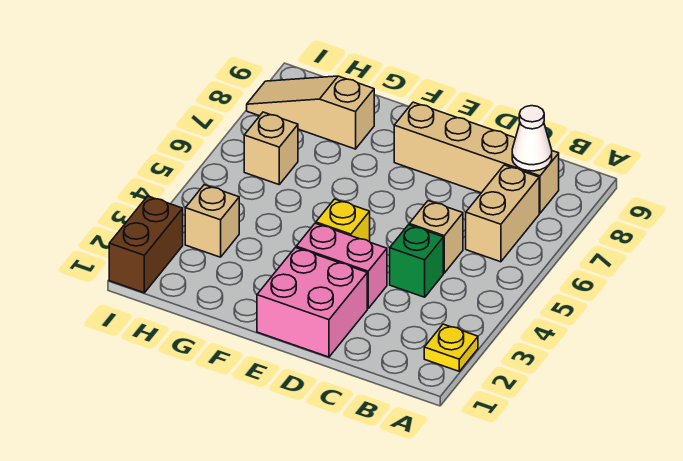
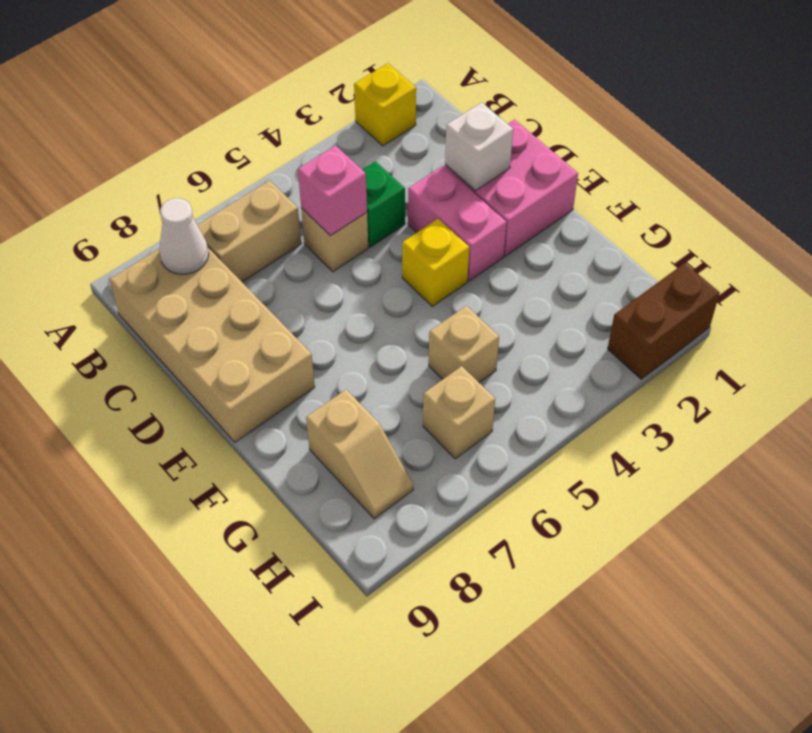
yellow 1x1 plate [424,324,478,371] -> yellow 1x1 brick [354,63,416,146]
tan 1x4 brick [394,102,559,213] -> tan 2x4 brick [109,248,315,442]
none -> pink 1x1 brick [298,146,367,235]
none -> white 1x1 brick [445,102,513,191]
tan 1x3 slope [247,76,374,149] -> tan 1x2 slope [306,390,413,519]
tan 1x1 brick [185,185,239,257] -> tan 1x1 brick moved to [429,306,499,383]

